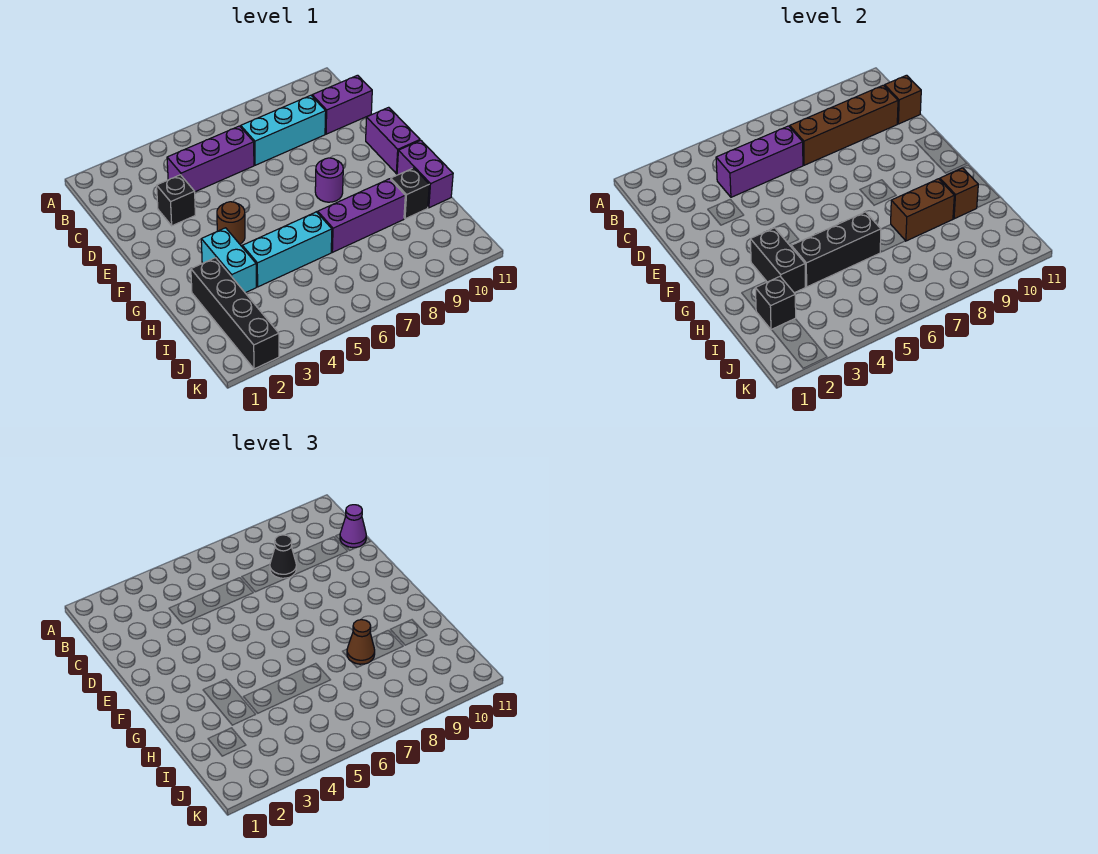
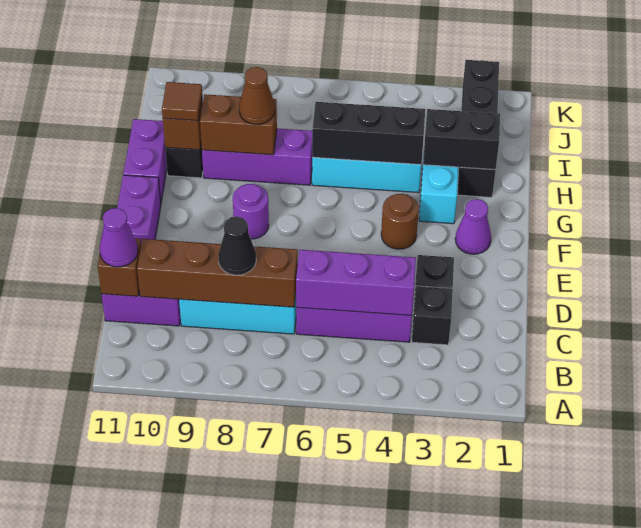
none -> purple 1x1 cone [455,199,491,254]
black 1x2 brick [750,228,805,293] -> black 1x2 brick turned to [423,109,500,170]
none -> brown 1x1 tile [162,82,202,121]
black 1x1 brick [755,277,796,330] -> black 1x1 brick moved to [412,286,453,345]

